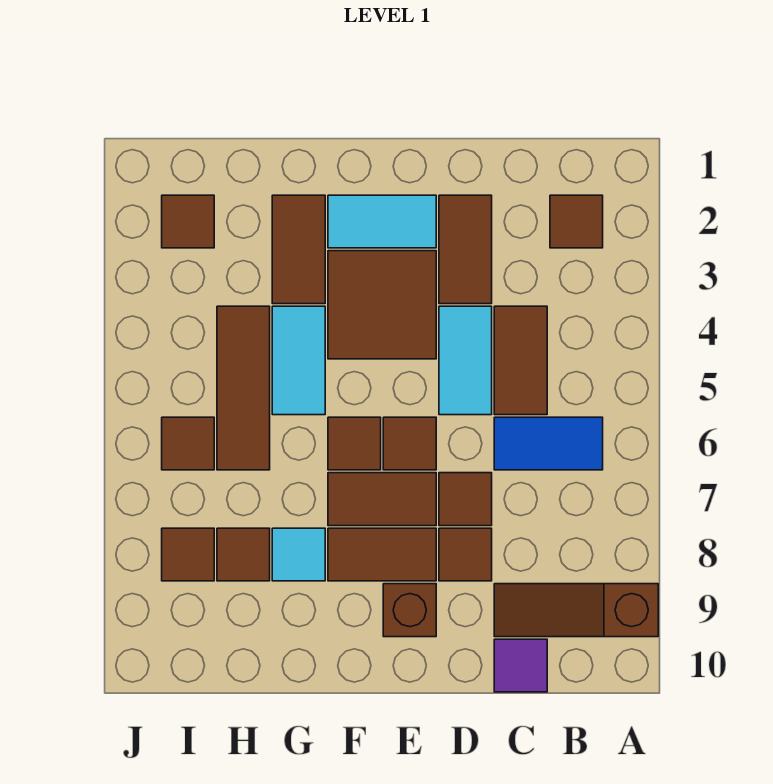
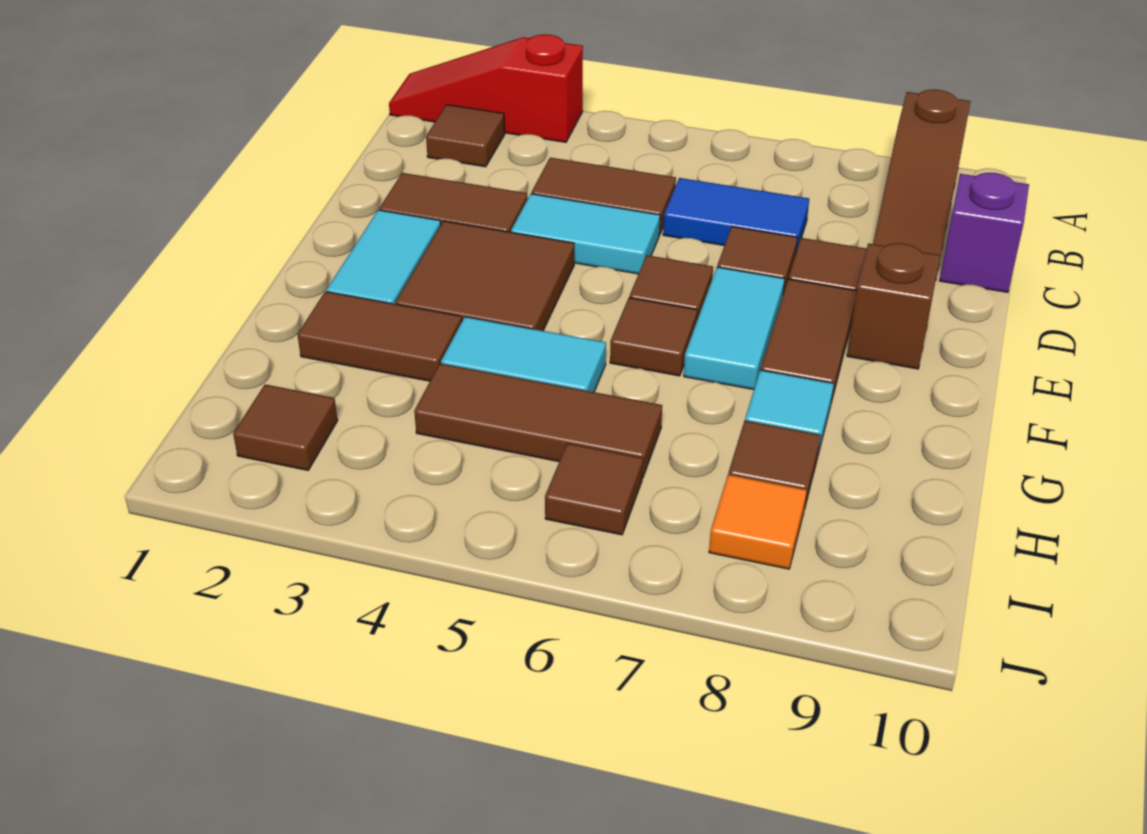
none -> red 1x3 slope [389,34,583,142]
blue 1x2 tile [494,417,603,470] -> blue 1x2 tile turned to [663,178,809,251]
purple 1x1 tile [494,639,547,692] -> purple 1x1 brick [940,173,1029,292]
brown 1x2 tile [328,473,436,526] -> cyan 1x2 tile [684,267,784,390]
brown 1x1 tile [162,528,214,581] -> orange 1x1 tile [709,474,807,569]

